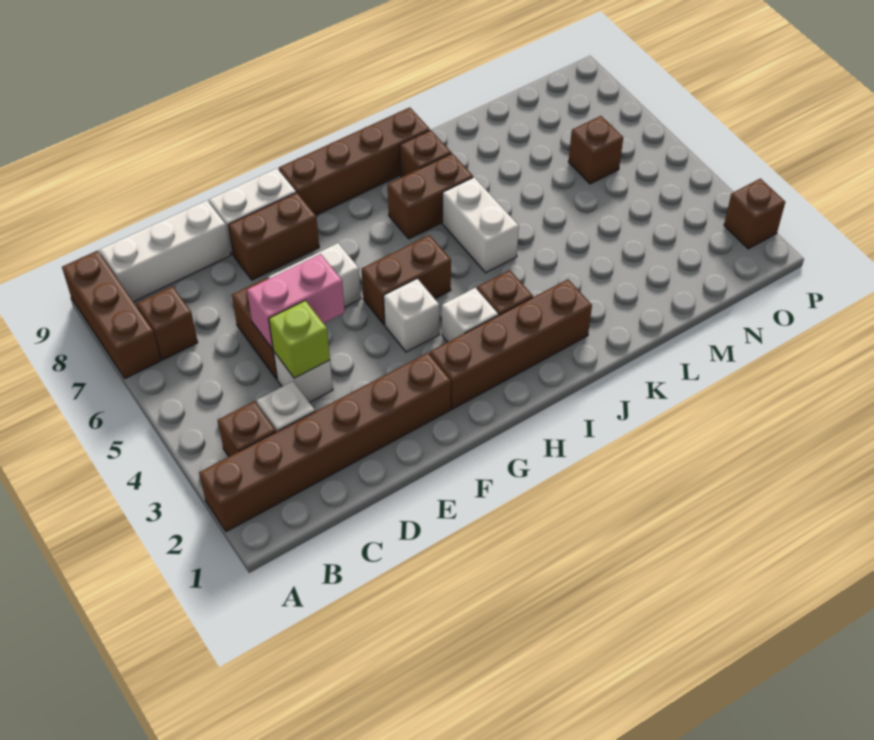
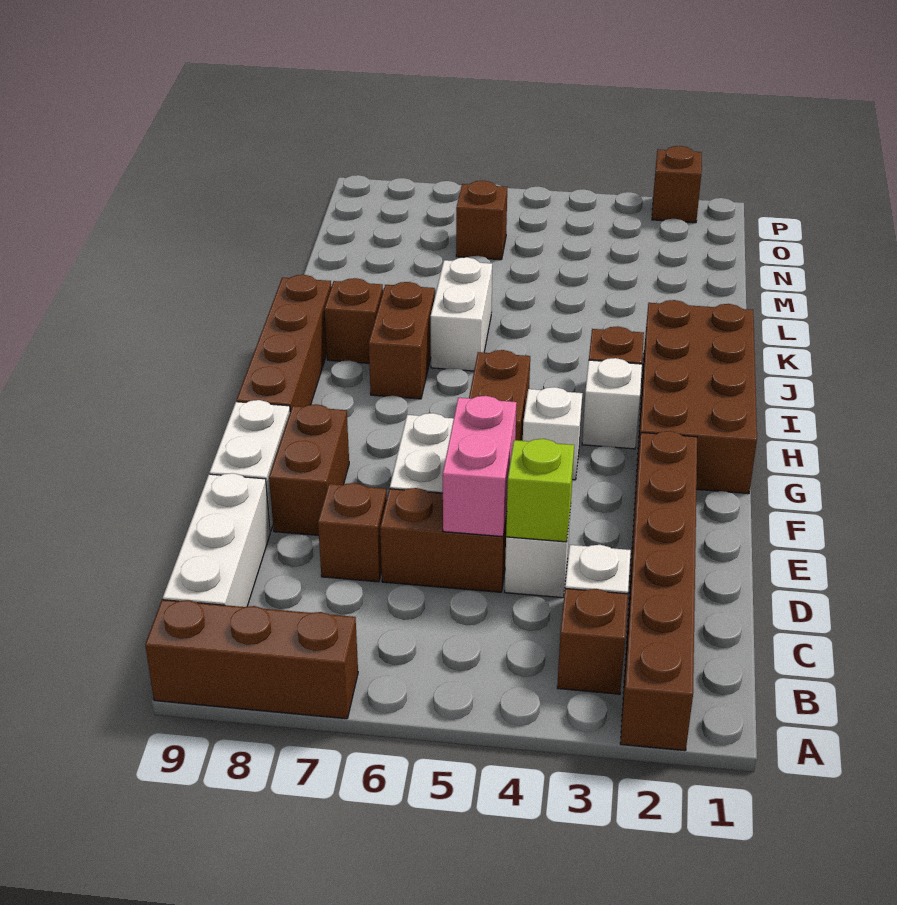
brown 1x1 brick [137,286,198,360] -> brown 1x1 brick moved to [318,483,387,582]
brown 1x4 brick [430,279,592,409] -> brown 2x4 brick [636,300,757,494]
white 1x2 brick [443,177,519,273] -> white 1x2 brick turned to [431,257,492,371]

